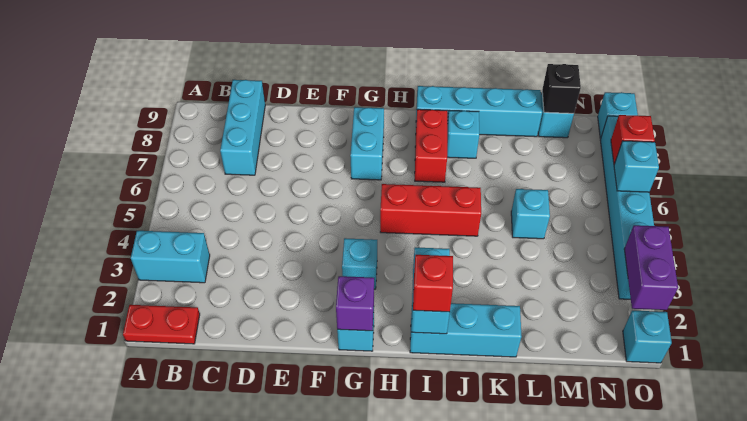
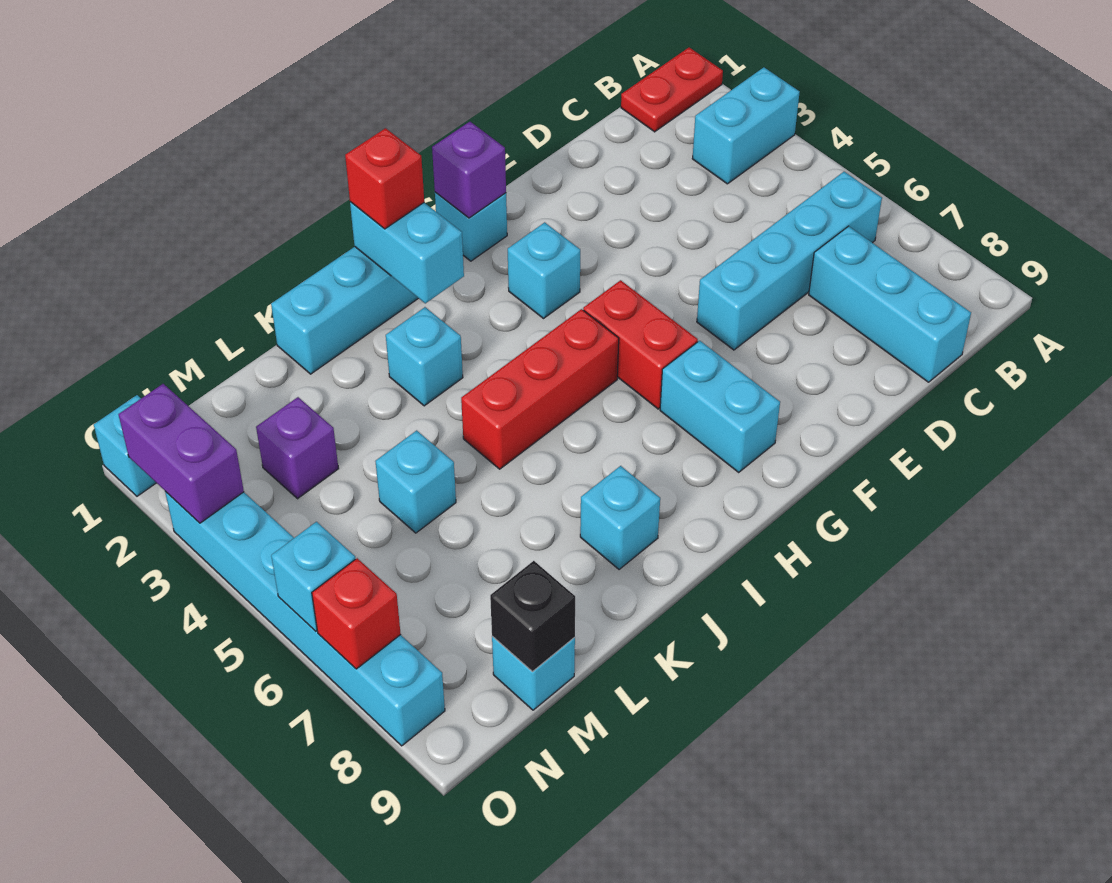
red 1x2 brick [415,109,447,182] -> red 1x2 brick moved to [583,280,698,409]
cyan 1x4 brick [416,86,542,137] -> cyan 1x4 brick moved to [697,172,882,350]
none -> purple 1x1 brick [256,397,339,499]
cyan 1x1 brick [598,92,638,139] -> cyan 1x1 brick moved to [386,307,463,406]

